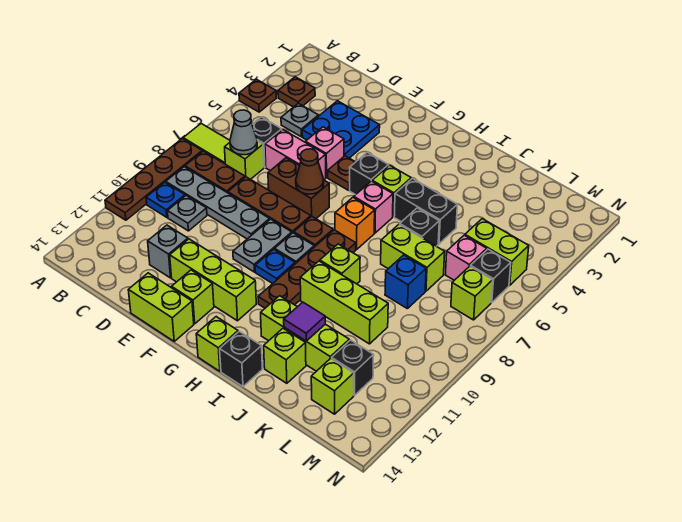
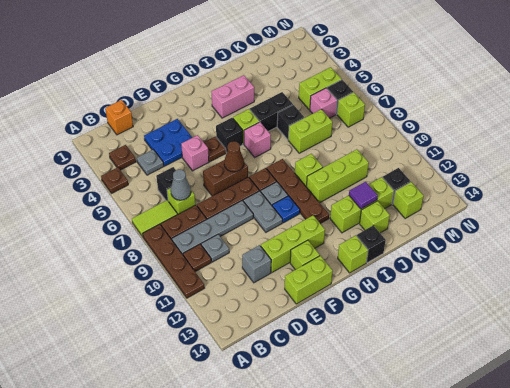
blue 1x1 plate [146,182,185,217] -> brown 1x1 plate [183,244,211,272]
pink 1x2 brick [265,130,326,180] -> pink 1x2 brick moved to [211,75,254,118]
orange 1x1 brick [335,197,375,249] -> orange 1x1 brick moved to [105,100,133,135]
blue 1x1 brick [385,255,426,308] -> none

